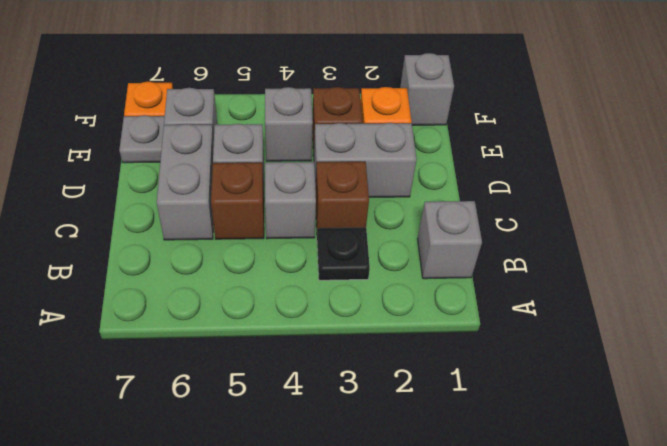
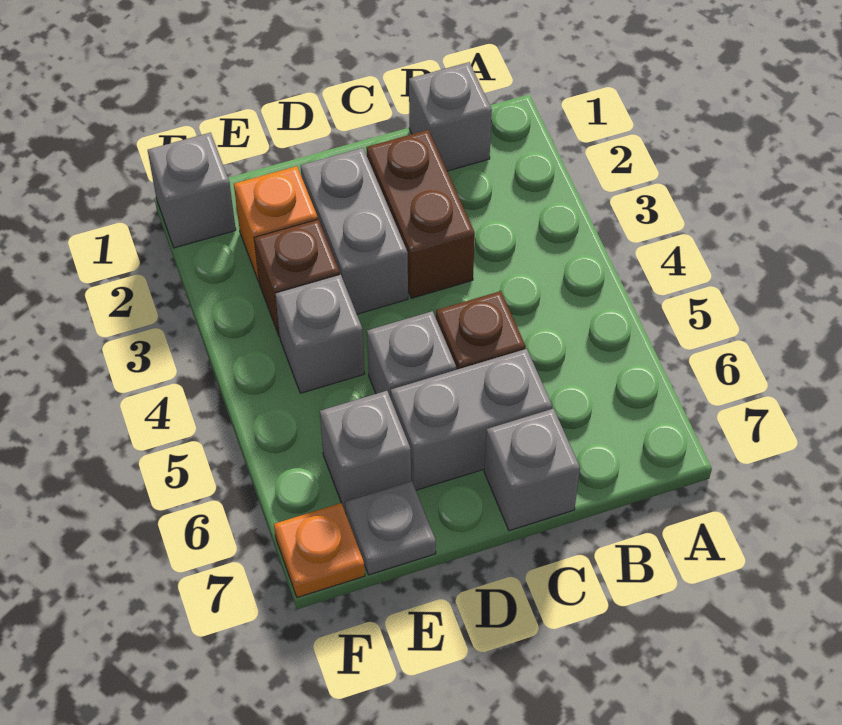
black 1x1 plate [317,228,370,280] -> none
brown 1x1 brick [316,162,369,229] -> brown 1x2 brick [366,130,475,298]
grey 1x1 brick [265,162,316,239] -> grey 1x1 brick moved to [484,409,580,531]

